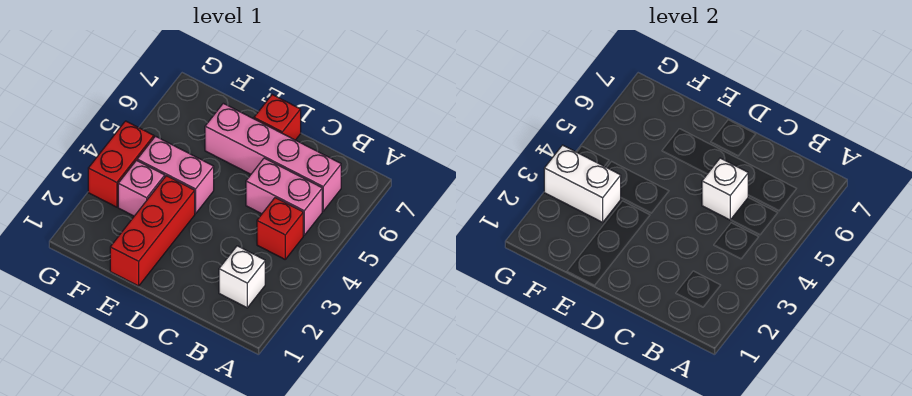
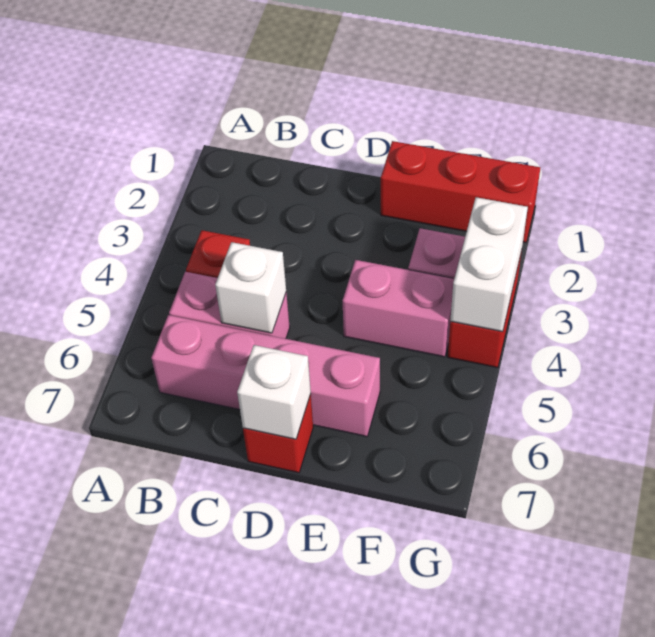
white 1x1 brick [219,246,265,308] -> white 1x1 brick moved to [237,345,311,439]
red 1x3 brick [110,176,195,286] -> red 1x3 brick turned to [381,141,540,242]
white 1x2 brick [544,145,621,222] -> white 1x2 brick turned to [450,197,528,332]

